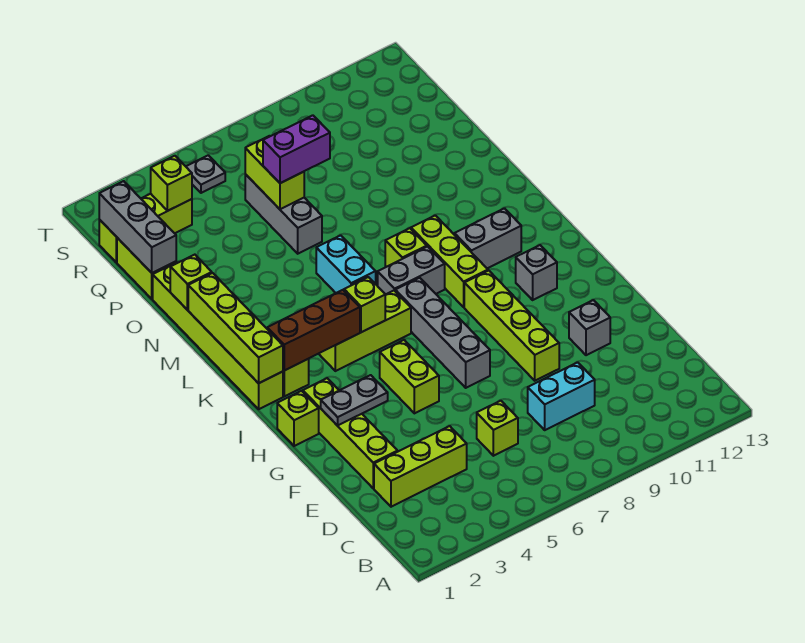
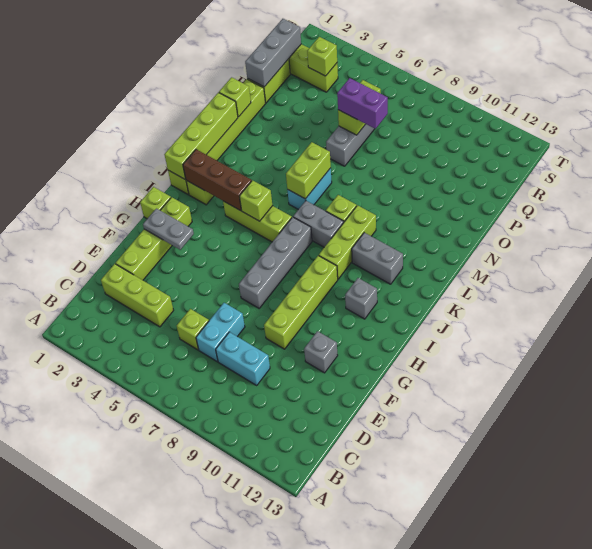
none -> cyan 1x2 brick [196,303,245,362]
lime 1x2 brick [380,340,439,413] -> lime 1x2 brick moved to [286,142,331,199]
grey 1x1 plate [186,155,225,193] -> none

